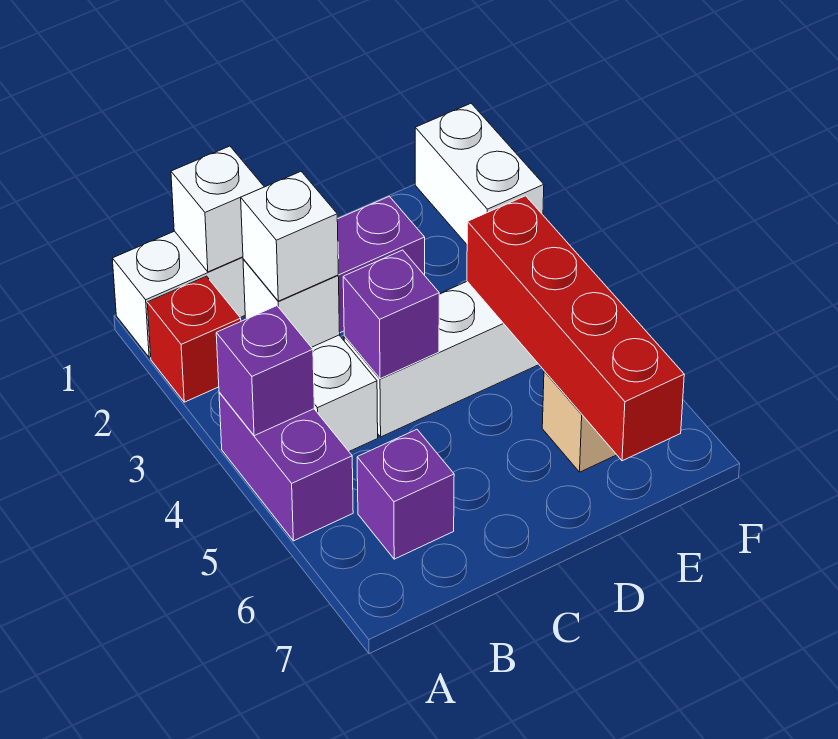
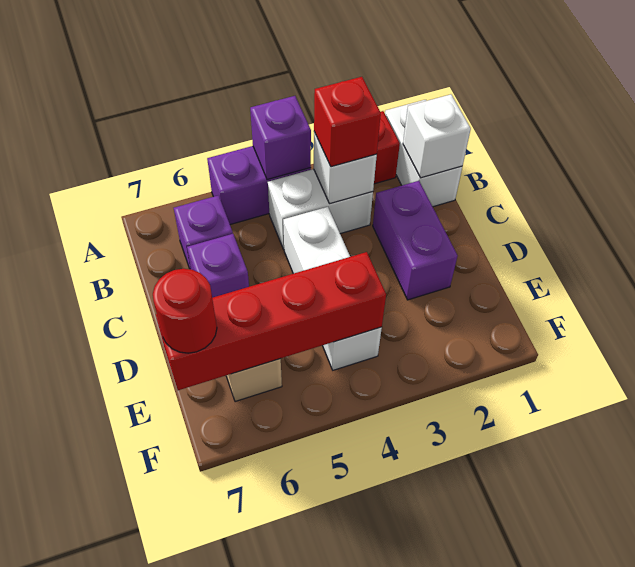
white 1x1 brick [241,172,338,301] -> red 1x1 brick [314,77,381,167]
purple 1x1 brick [343,250,439,379] -> purple 1x1 brick moved to [187,234,249,298]
none -> red 1x1 round brick [153,269,217,353]
white 1x2 brick [415,103,544,244] -> none

